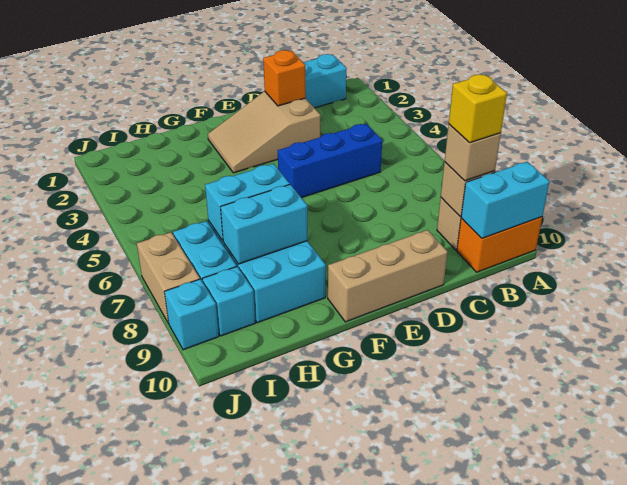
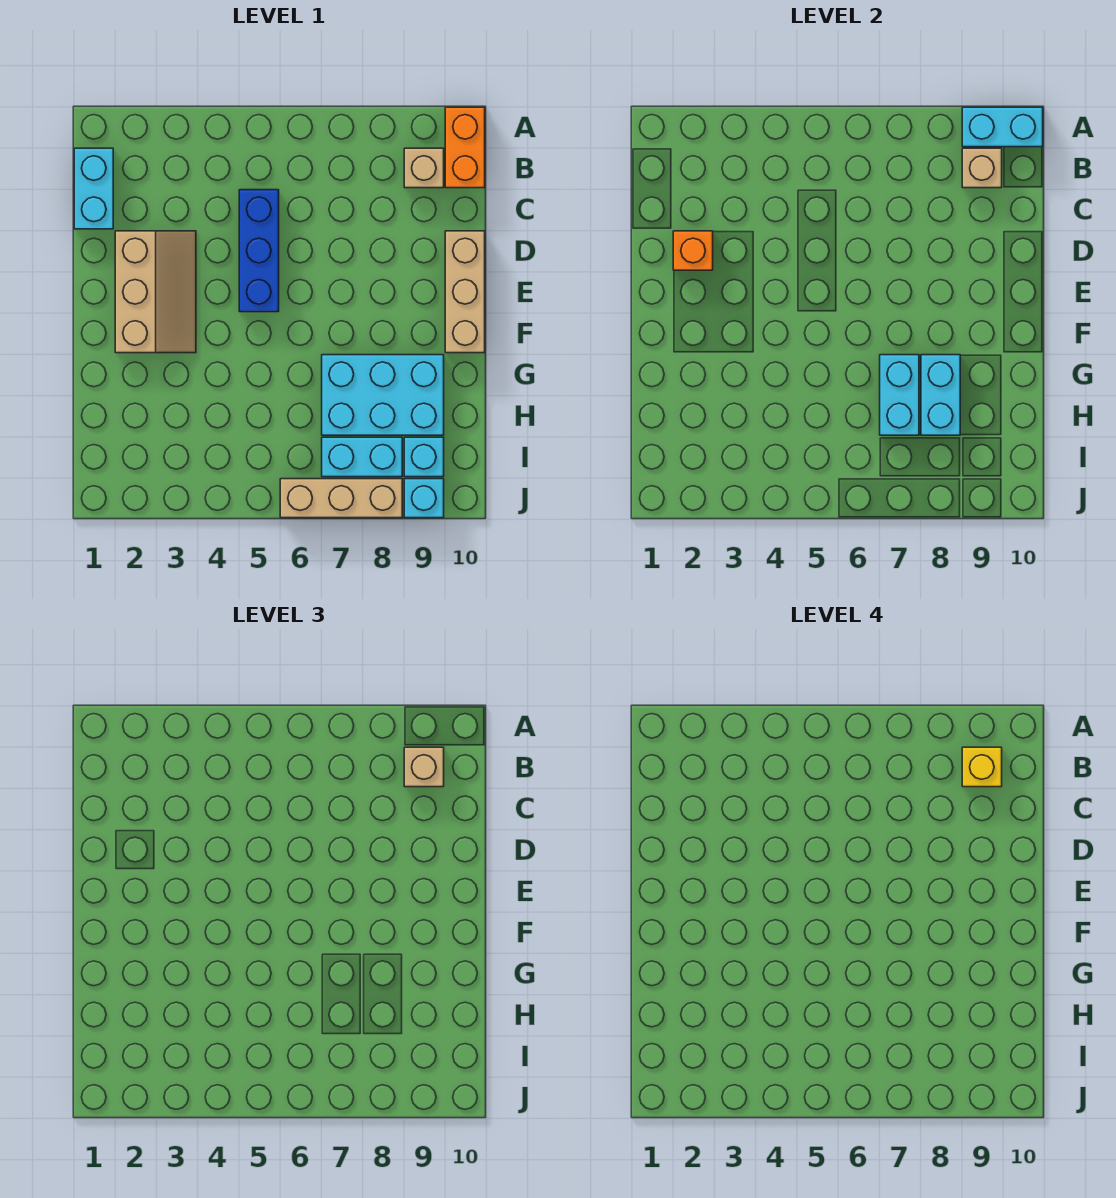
cyan 1x2 brick [461,162,550,238] -> cyan 1x2 brick turned to [962,107,1043,147]
tan 2x3 slope [208,91,320,173] -> tan 2x3 slope turned to [115,231,196,353]
tan 1x2 brick [137,232,200,324] -> tan 1x3 brick [280,479,402,518]

